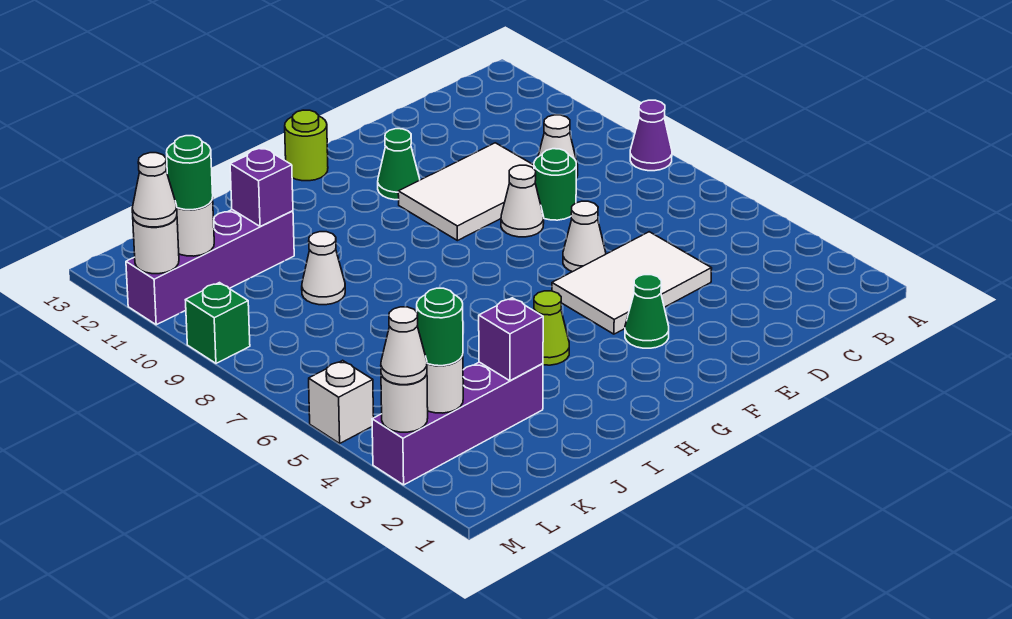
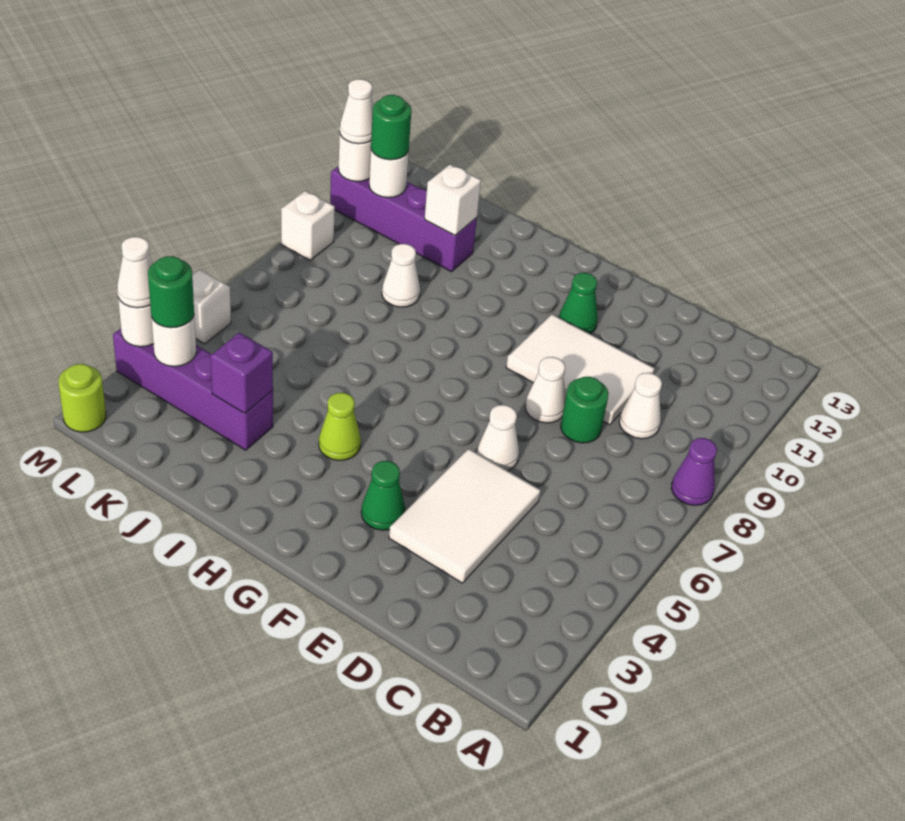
white 2x3 tile [552,232,712,334] -> white 2x3 tile turned to [389,449,541,583]
lime 1x1 round brick [285,110,328,181] -> lime 1x1 round brick moved to [59,364,106,432]
purple 1x1 brick [230,148,293,226] -> white 1x1 brick [425,165,481,235]
green 1x1 brick [186,283,250,363] -> white 1x1 brick [281,191,335,260]

